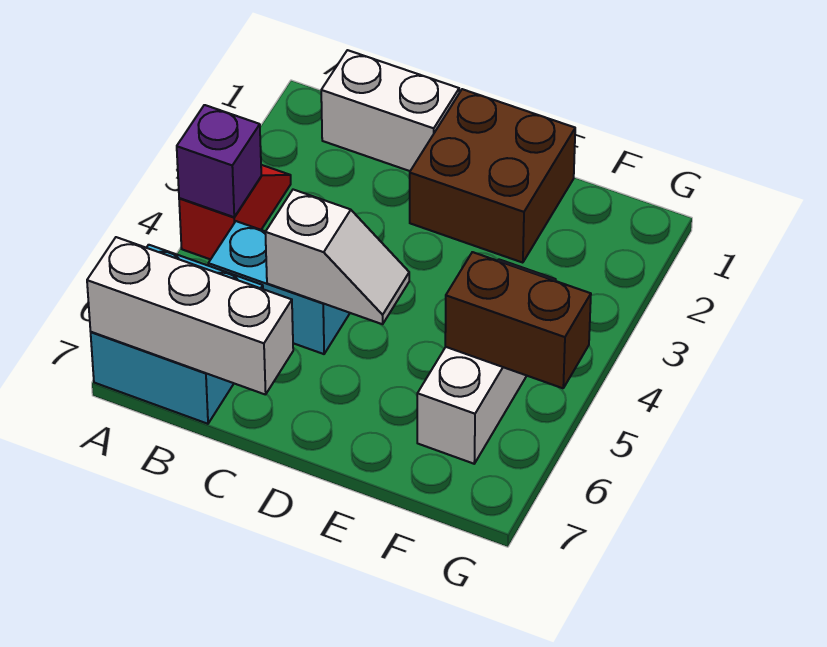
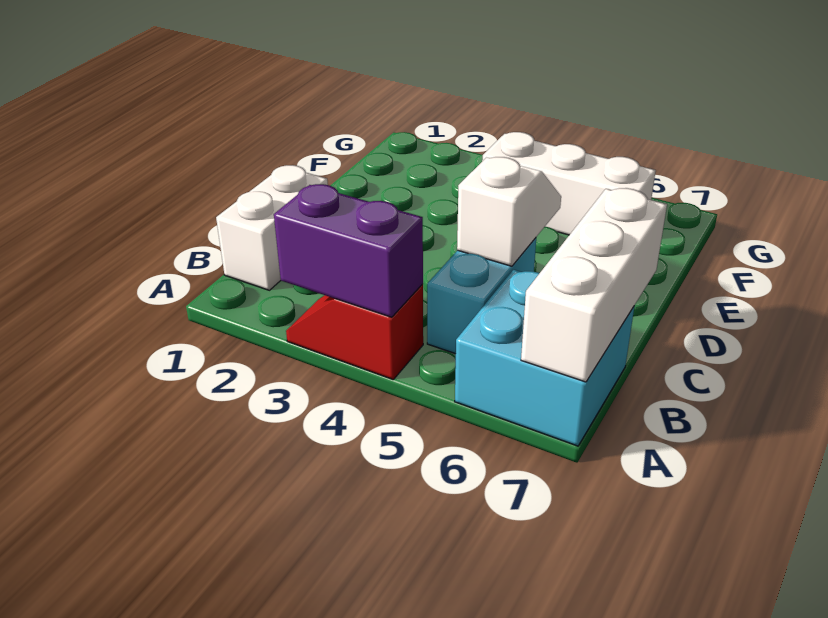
purple 1x1 brick [177,105,261,217] -> purple 1x2 brick [274,184,423,317]
brown 2x2 brick [410,89,575,263] -> none
brown 1x2 brick [445,252,591,388] -> none

